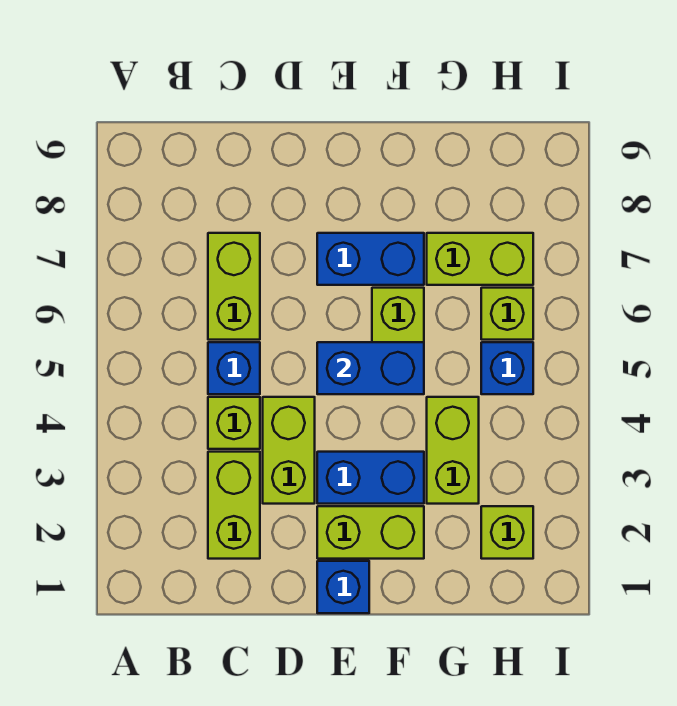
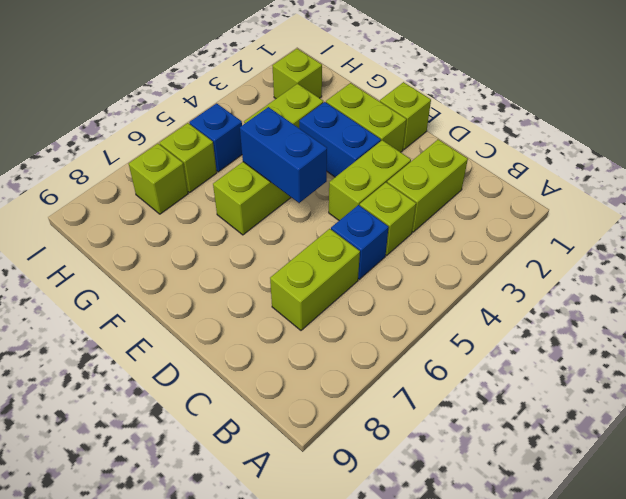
blue 1x1 brick [317,561,369,613] -> lime 1x1 brick [380,82,431,149]
blue 1x2 brick [317,233,424,285] -> none
lime 1x2 brick [427,233,533,285] -> lime 1x1 brick [129,144,188,214]

